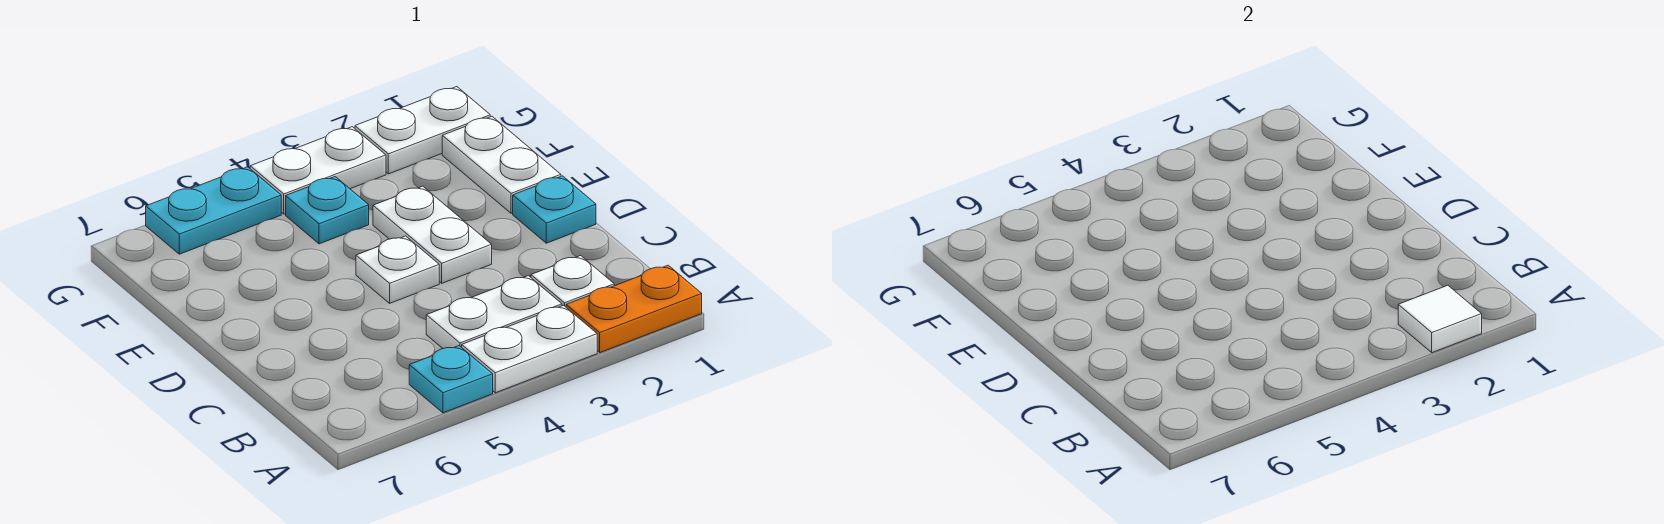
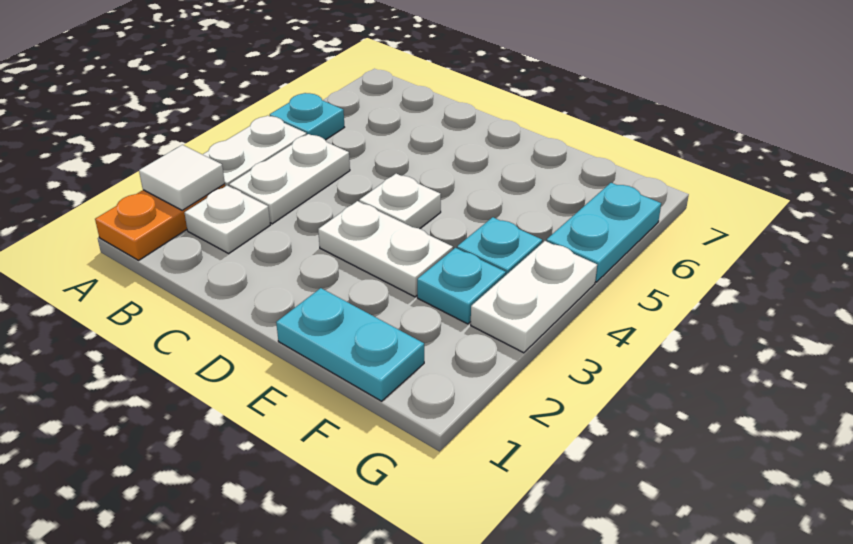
cyan 1x1 plate [513,176,596,243] -> cyan 1x1 plate moved to [417,248,506,324]
white 1x2 plate [442,116,561,213] -> cyan 1x2 plate [276,288,424,401]
white 1x2 plate [355,87,490,174] -> none

